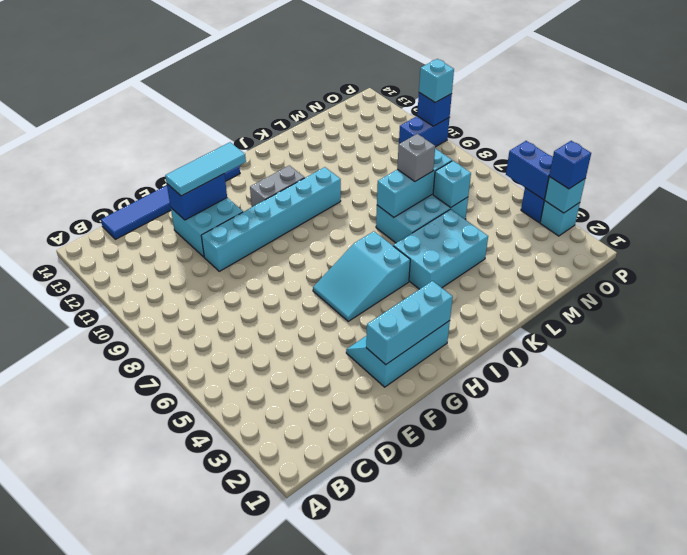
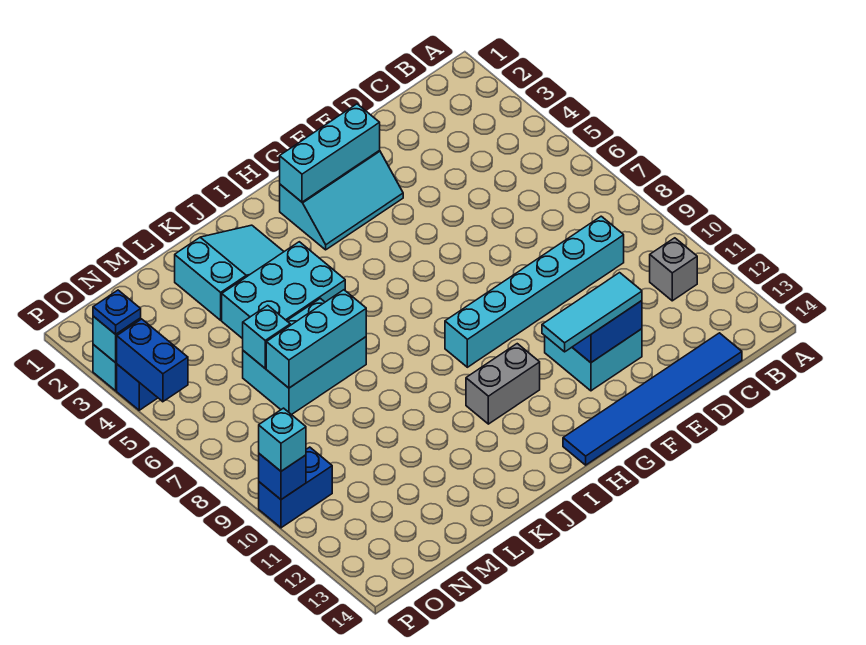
cyan 1x6 brick [201,167,341,271] -> cyan 1x6 brick moved to [445,216,624,367]
cyan 2x3 slope [313,231,410,321] -> cyan 2x3 slope moved to [175,225,284,320]
grey 1x1 brick [397,134,435,181] -> grey 1x1 brick moved to [650,238,697,301]
blue 1x1 brick [549,141,591,189] -> blue 1x1 plate [93,290,141,334]

